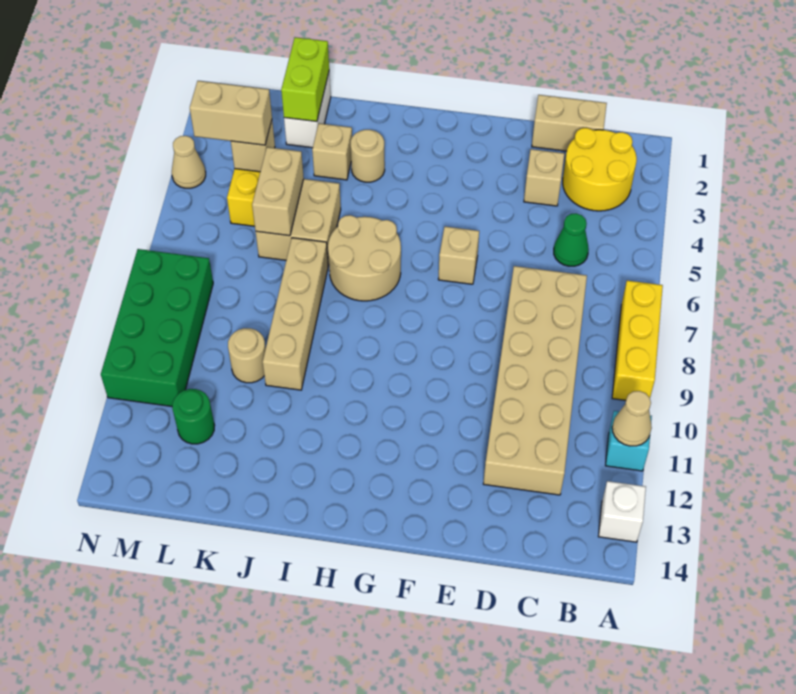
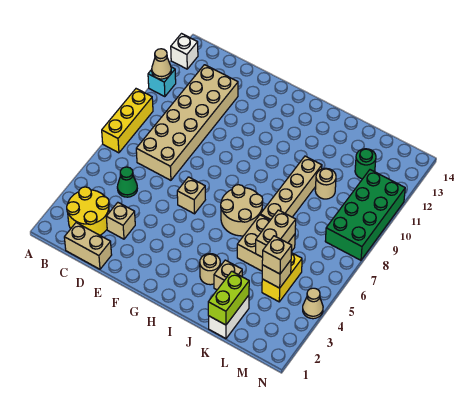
tan 1x2 brick [190,81,272,145] -> tan 1x1 brick [262,236,292,274]

